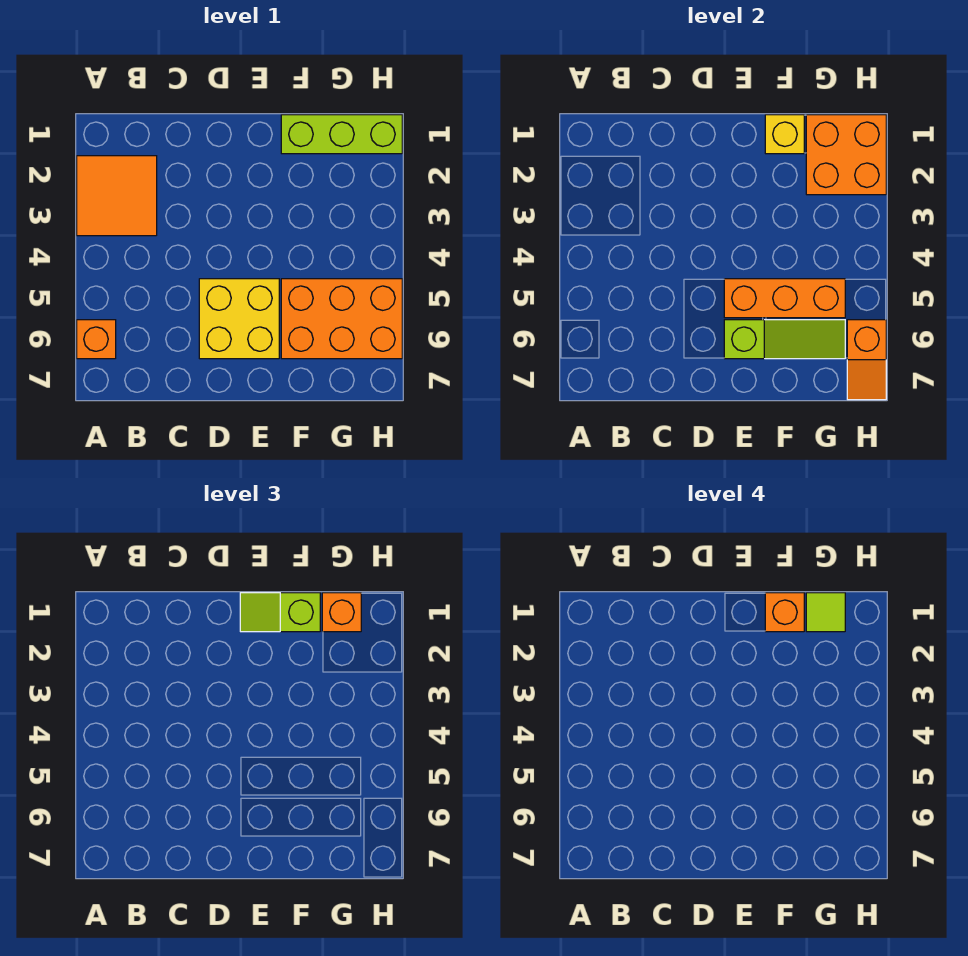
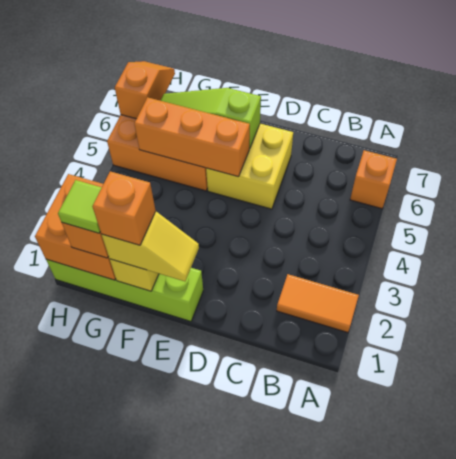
orange 2x2 tile [77,156,157,236] -> orange 1x2 tile [277,274,359,332]
lime 1x2 slope [240,593,320,632] -> yellow 1x2 slope [102,212,199,281]
lime 1x3 brick [281,115,402,154] -> lime 1x4 brick [46,259,203,321]

